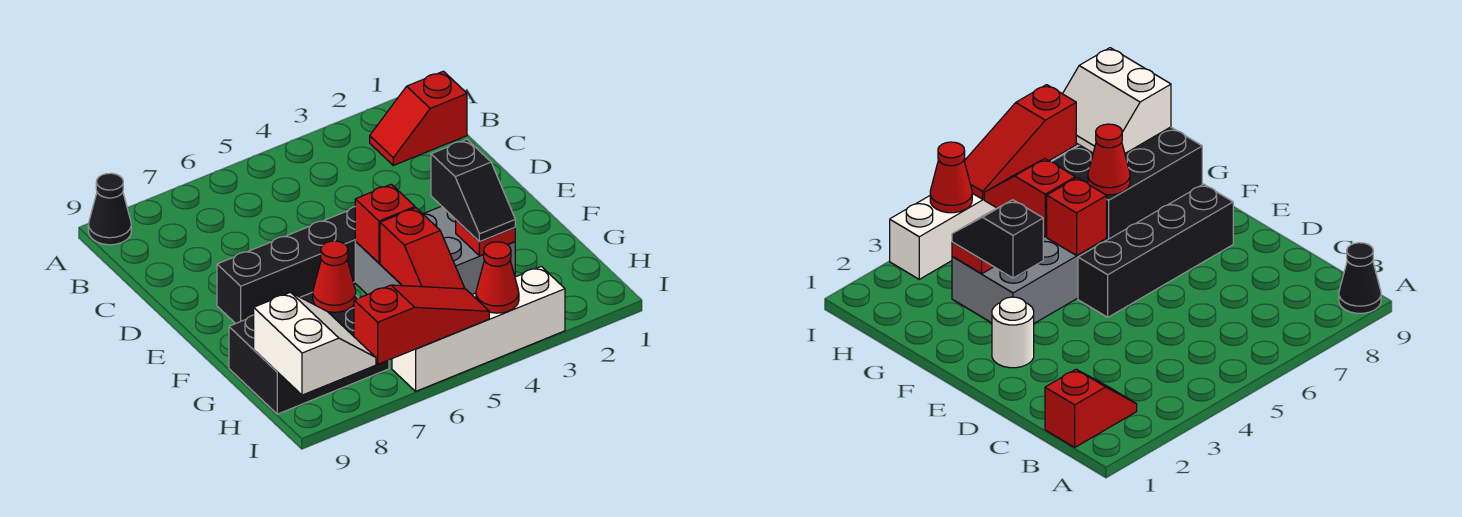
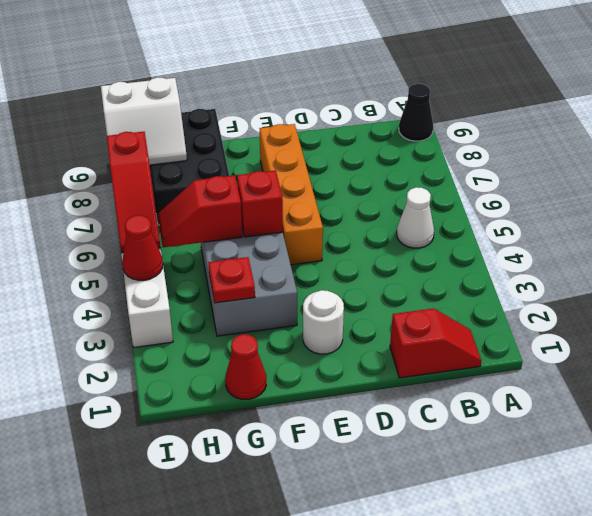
red 1x2 slope [370,71,467,165] -> red 1x2 slope turned to [390,308,481,378]
none -> white 1x1 cone [397,187,434,248]
black 1x4 brick [217,207,356,324] -> orange 1x4 brick [259,124,323,265]
black 1x2 slope [431,139,515,242] -> none
red 1x1 cone [313,241,356,312] -> red 1x1 cone moved to [225,334,266,399]

